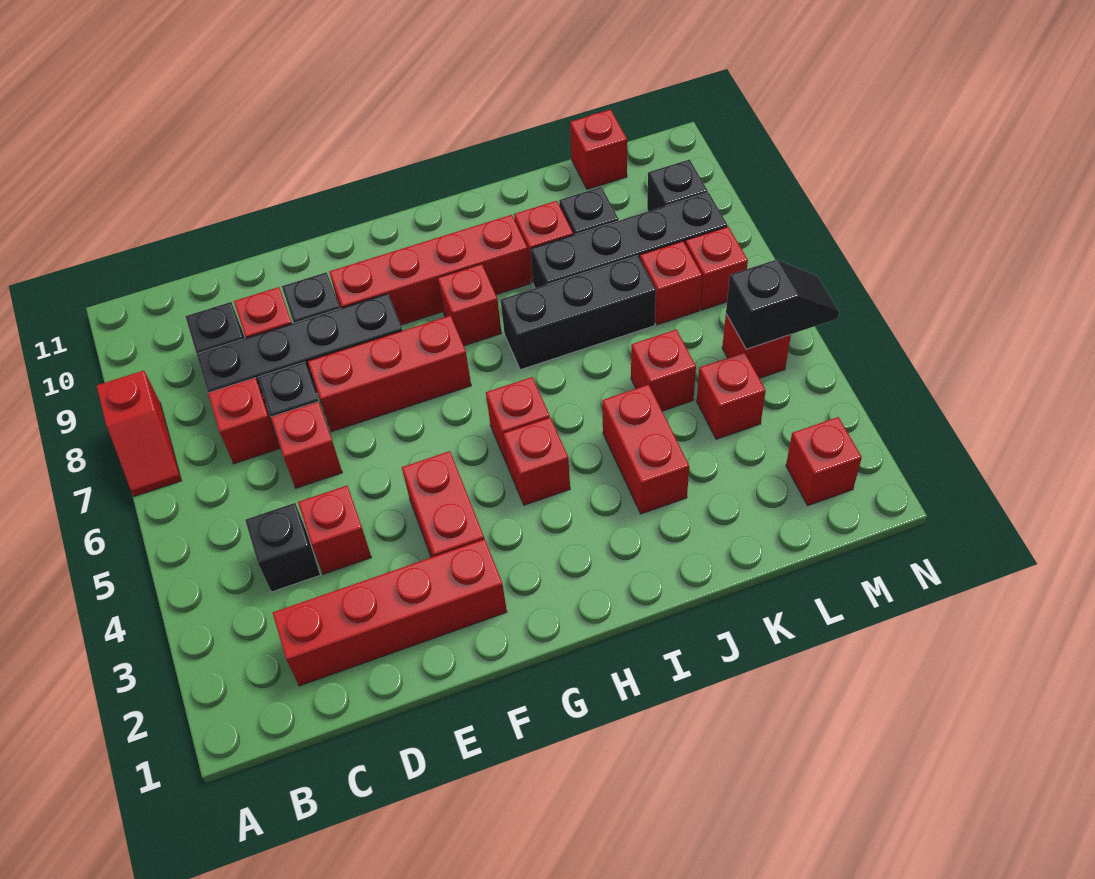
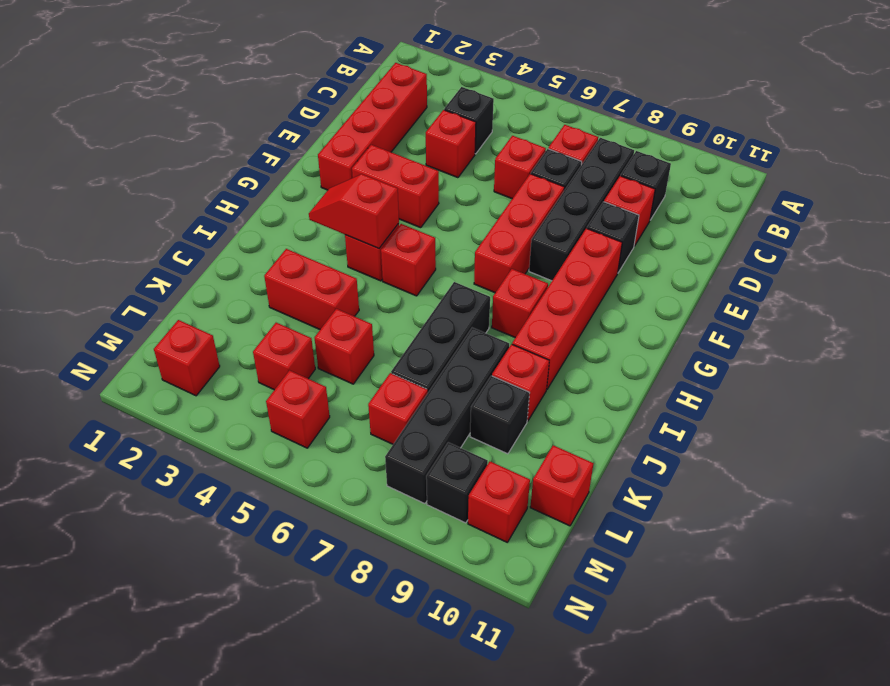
red 1x2 slope [97,371,181,496] -> red 1x2 slope moved to [309,174,399,248]
black 1x2 slope [726,260,839,349] -> none
red 1x1 brick [685,227,748,310] -> red 1x1 brick moved to [468,462,530,542]

